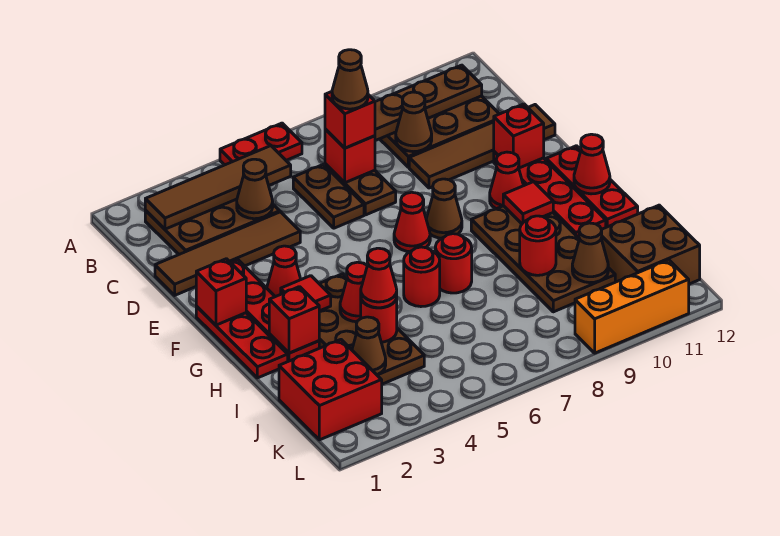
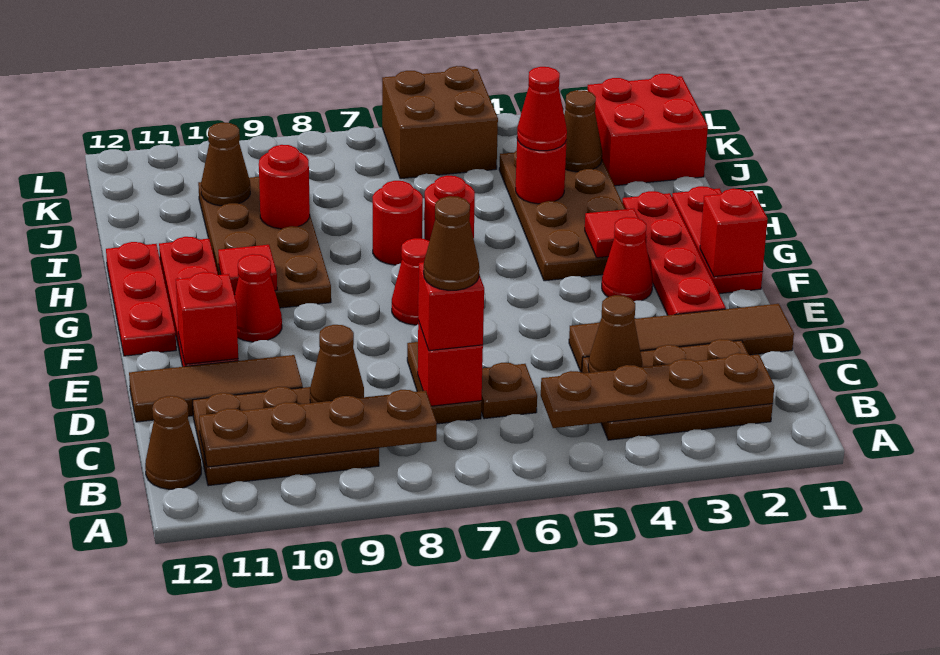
red 1x2 plate [220,123,302,165] -> none
brown 1x4 tile [145,146,291,229] -> brown 1x4 plate [541,353,774,428]
brown 1x2 plate [293,164,364,228] -> brown 1x1 plate [481,363,537,419]
brown 1x4 tile [409,105,555,188] -> brown 1x3 tile [129,355,303,422]
brown 1x1 cone [426,179,462,238] -> brown 1x1 cone moved to [145,396,201,489]
red 1x1 cone [574,134,610,194] -> none
red 1x1 brick [269,287,319,353] -> none
red 1x1 cone [340,262,367,322] -> none
brown 2x2 brick [601,205,700,284] -> brown 2x2 brick moved to [382,66,498,179]
orange 1x3 brick [575,260,689,353] -> none

